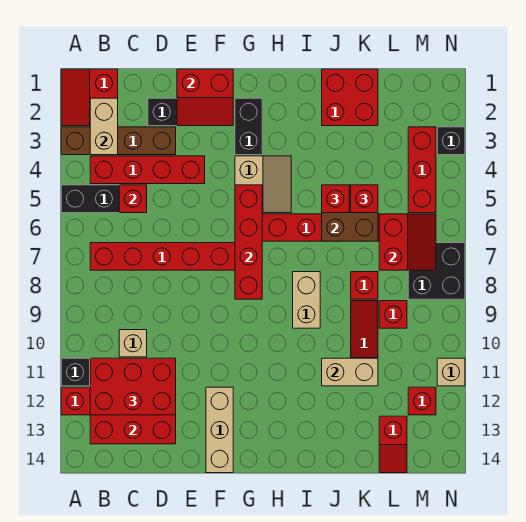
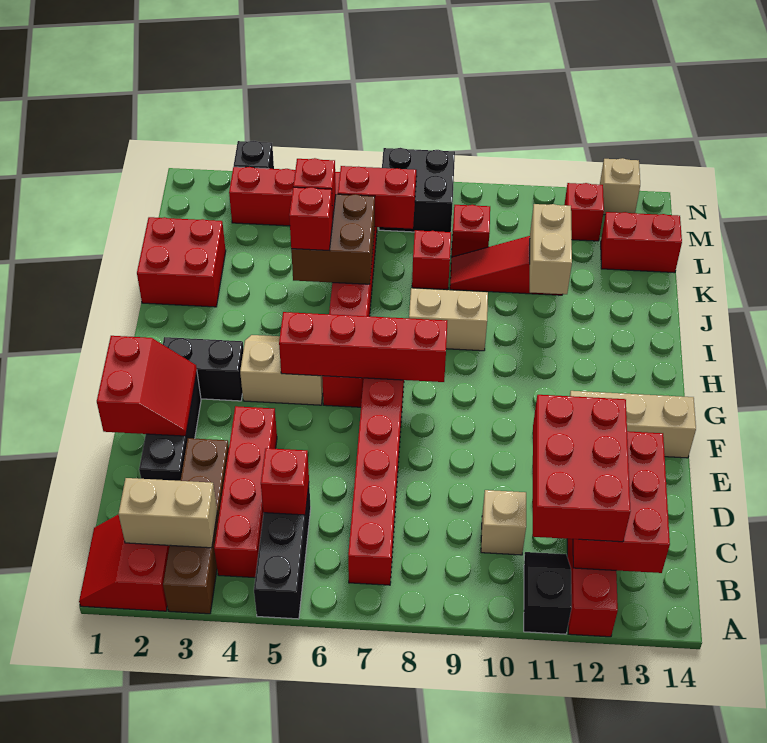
red 2x2 slope [61,69,118,126] -> red 2x2 slope turned to [79,515,170,611]
red 1x2 slope [379,416,407,473] -> red 1x2 brick [601,212,682,273]
tan 1x1 brick [437,358,465,386] -> tan 1x1 brick moved to [600,158,640,215]

